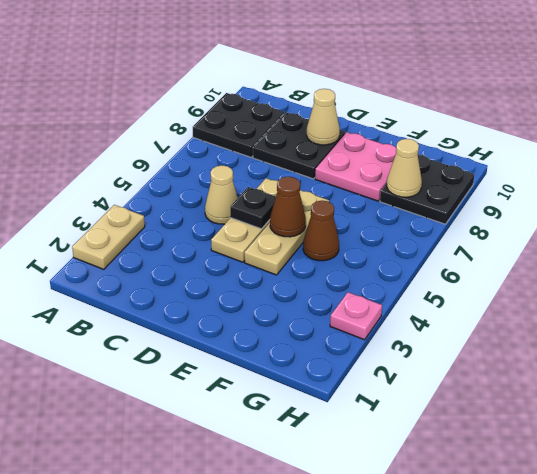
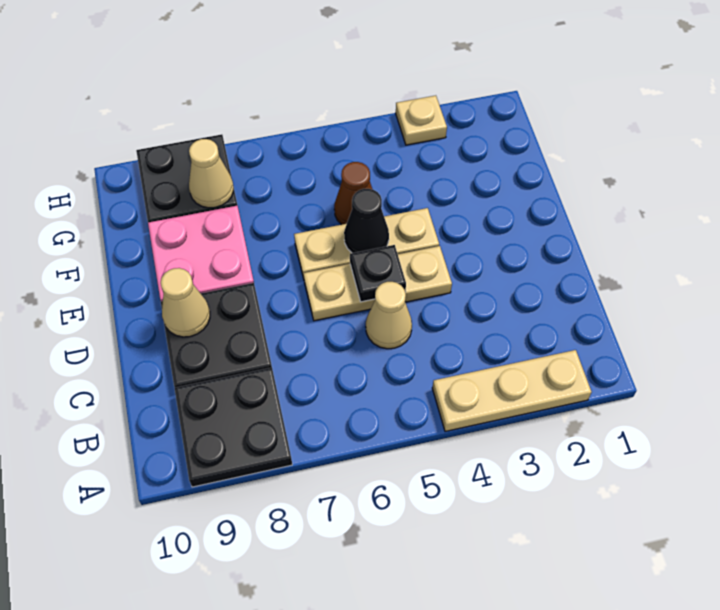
tan 1x2 plate [72,205,145,269] -> tan 1x3 plate [432,350,592,431]
brown 1x1 cone [270,177,306,237] -> black 1x1 cone [344,189,389,253]
pink 1x1 plate [330,292,382,340] -> tan 1x1 plate [396,96,447,145]

